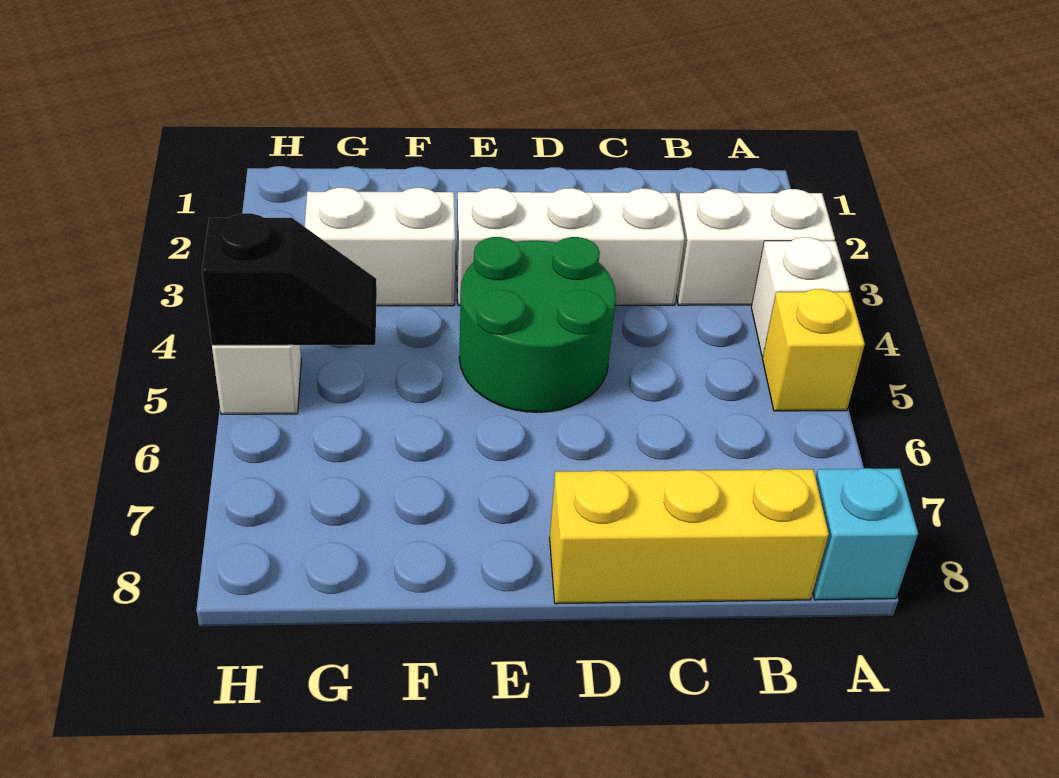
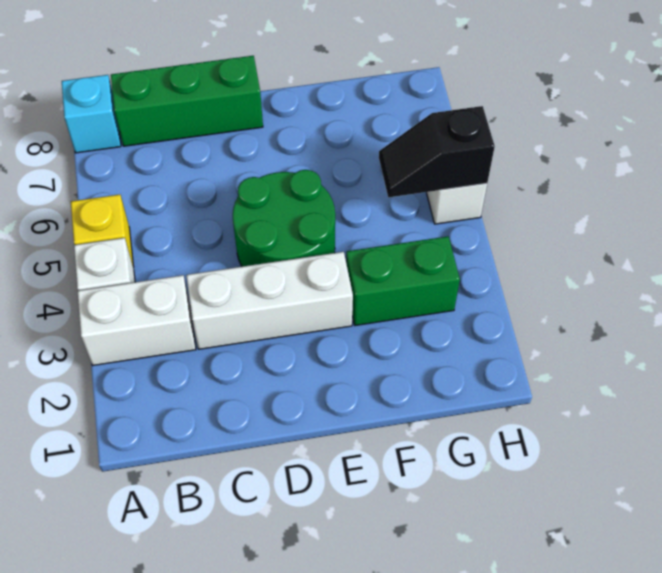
yellow 1x3 brick [550,469,829,604] -> green 1x3 brick [111,56,263,146]
white 1x2 brick [305,188,455,306] -> green 1x2 brick [346,236,460,326]

